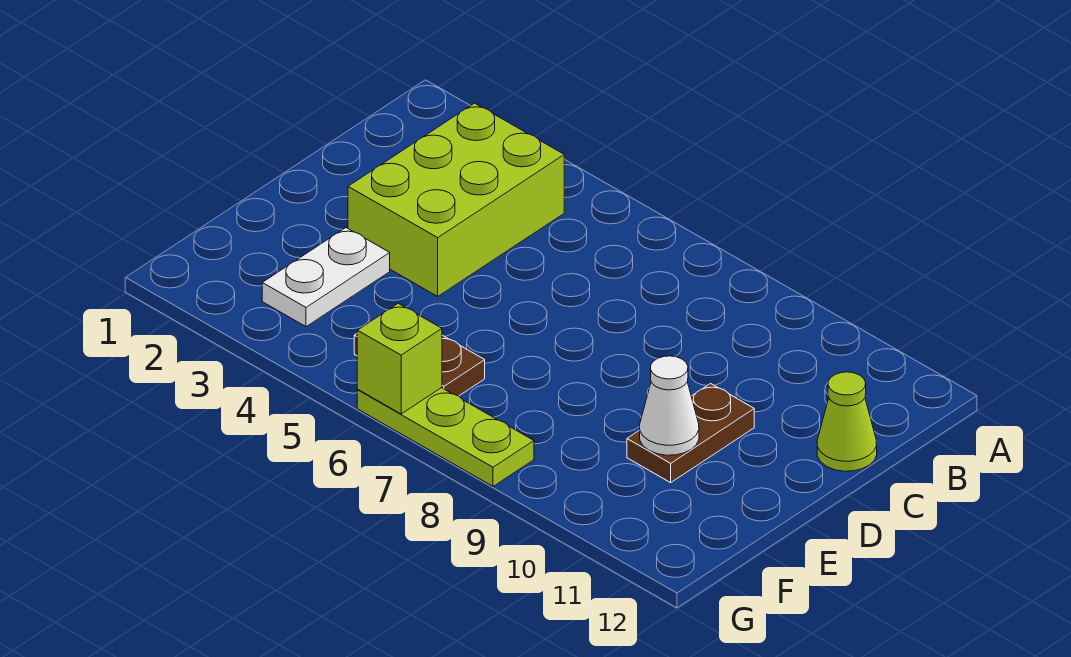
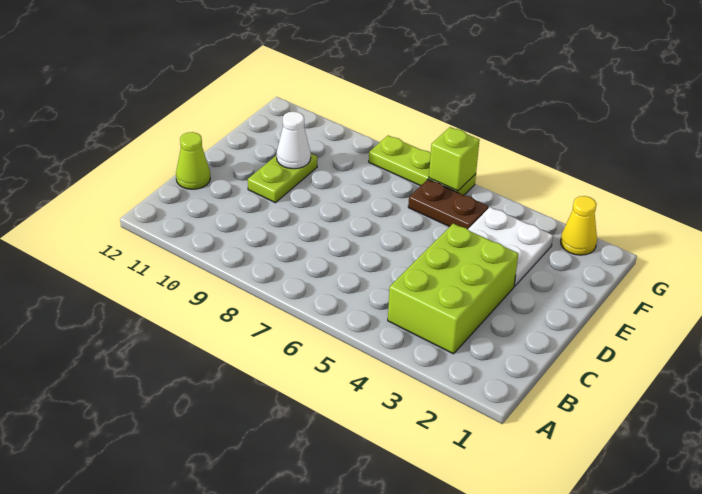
brown 1x2 plate [627,384,754,483] -> lime 1x2 plate [248,154,317,203]
white 1x2 plate [262,228,390,327] -> white 2x2 plate [468,207,553,286]
none -> yellow 1x1 cone [561,196,597,255]

